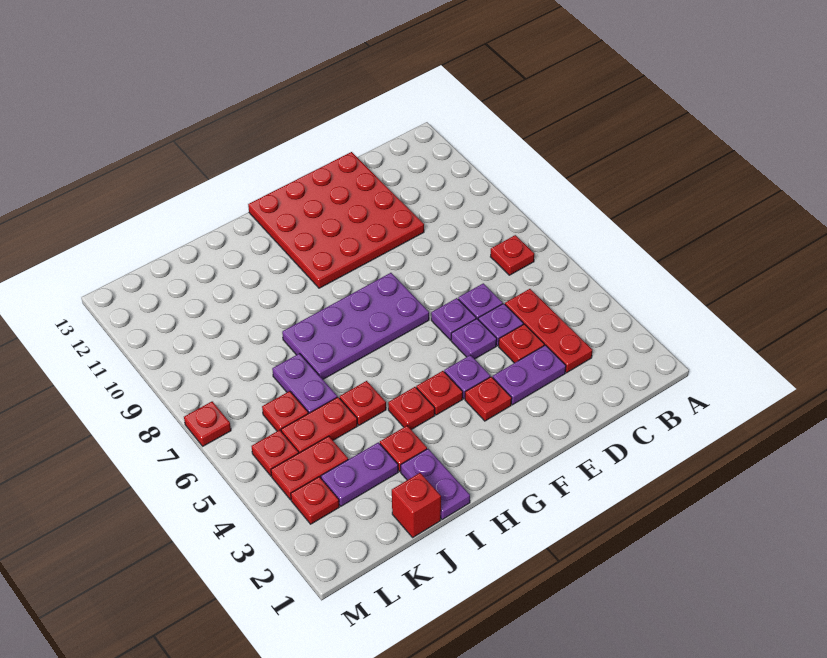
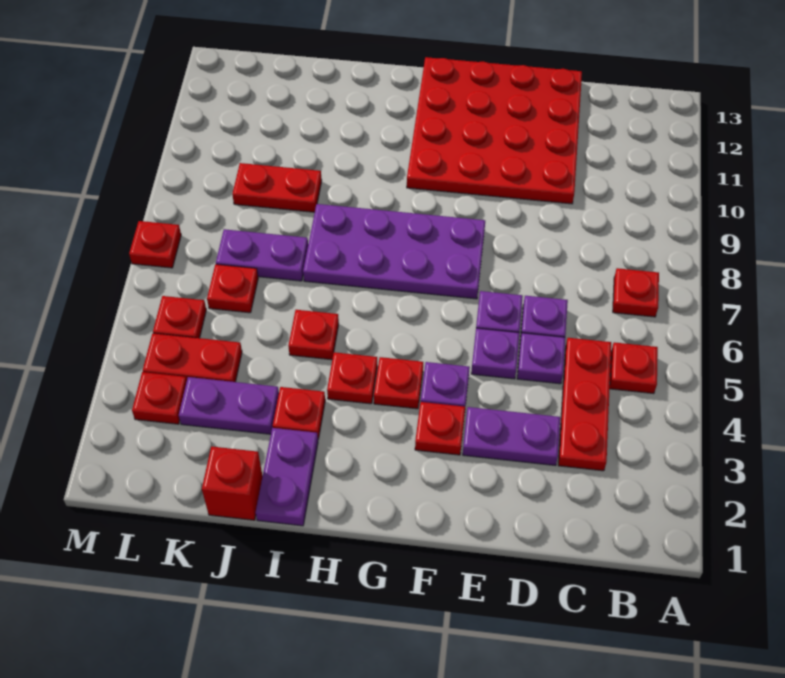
red 1x1 plate [499,324,544,363] -> red 1x1 plate moved to [610,342,658,394]
red 1x2 plate [281,397,357,453] -> red 1x2 plate moved to [232,163,322,212]
purple 1x2 plate [272,353,337,413] -> purple 1x2 plate turned to [216,229,308,281]

